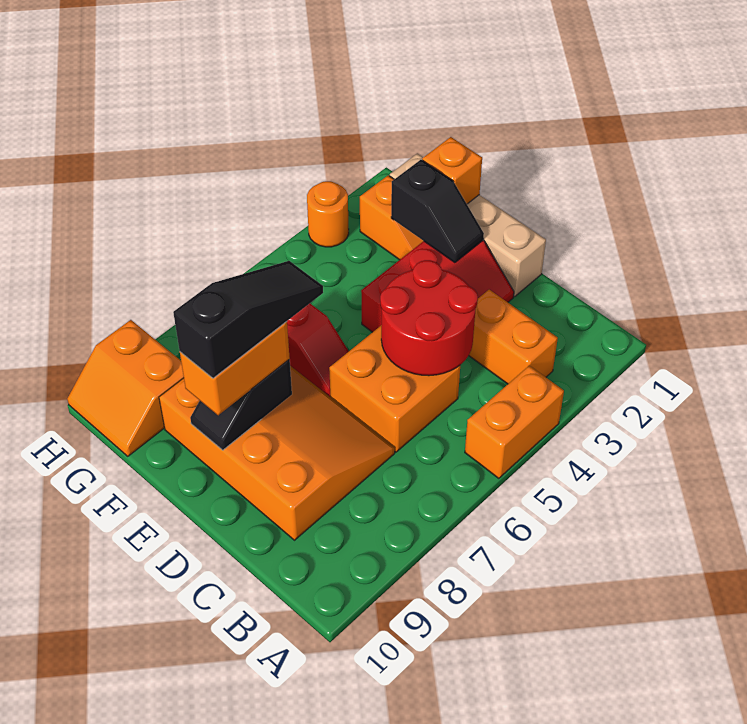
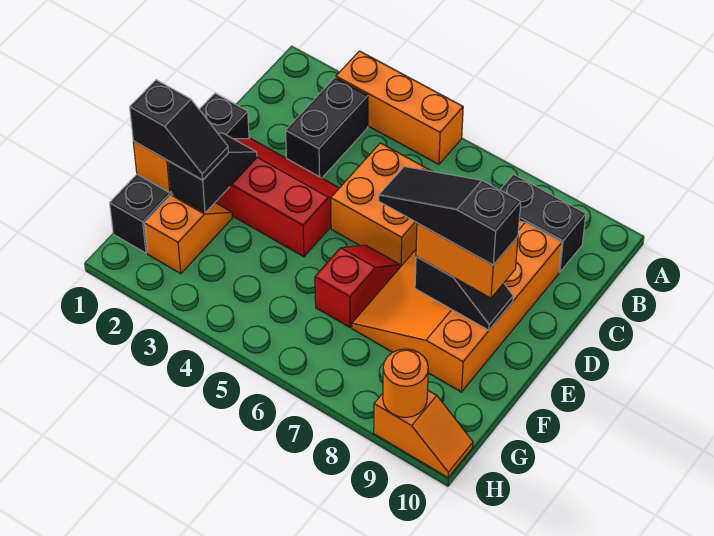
orange 1x2 brick [465,366,564,478] -> orange 1x3 brick [336,51,463,164]
orange 1x2 brick [469,290,558,384] -> black 1x2 brick [286,78,368,178]
none -> black 1x2 brick [500,174,586,272]
red 2x2 round brick [380,260,478,376] -> none
tan 1x4 brick [390,153,546,297] -> black 1x4 brick [110,93,249,253]
none -> black 1x2 slope [130,80,228,180]
orange 2x2 slope [67,320,184,456] -> orange 1x2 slope [374,390,473,478]
orange 1x1 round brick [307,181,349,247] -> orange 1x1 round brick moved to [383,349,428,417]

